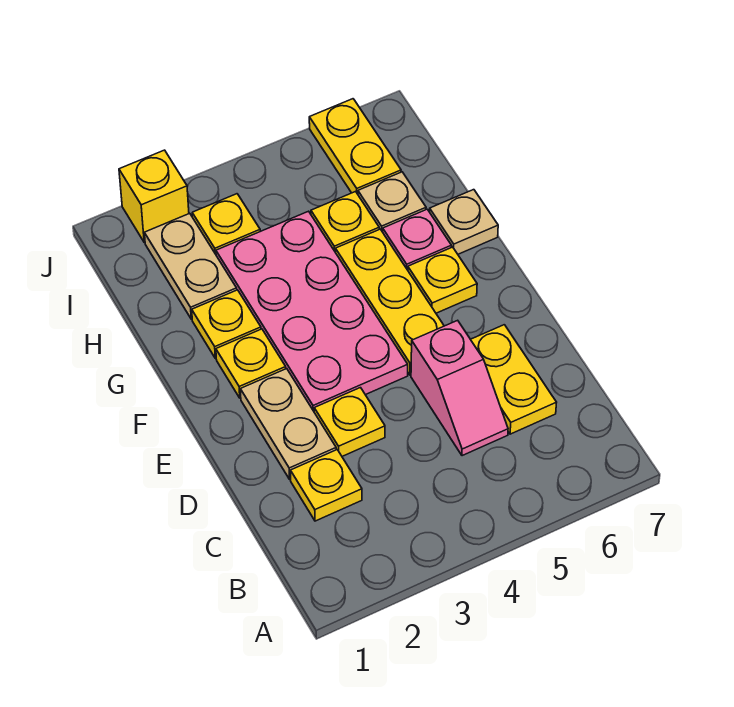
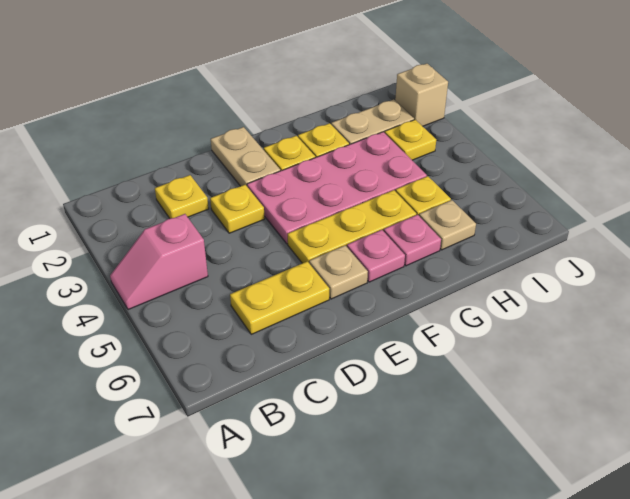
pink 1x2 slope [411,320,508,456] -> pink 1x2 slope moved to [110,214,208,310]
tan 1x2 plate [240,369,336,479] -> tan 1x2 plate turned to [211,127,280,186]
yellow 1x1 plate [408,247,477,313] -> pink 1x1 plate [347,230,405,282]
tan 1x1 plate [430,190,498,254] -> tan 1x1 plate moved to [309,245,368,299]
yellow 1x2 plate [309,99,401,194] -> none
yellow 1x1 brick [119,150,189,242] -> tan 1x1 brick [395,64,448,126]

